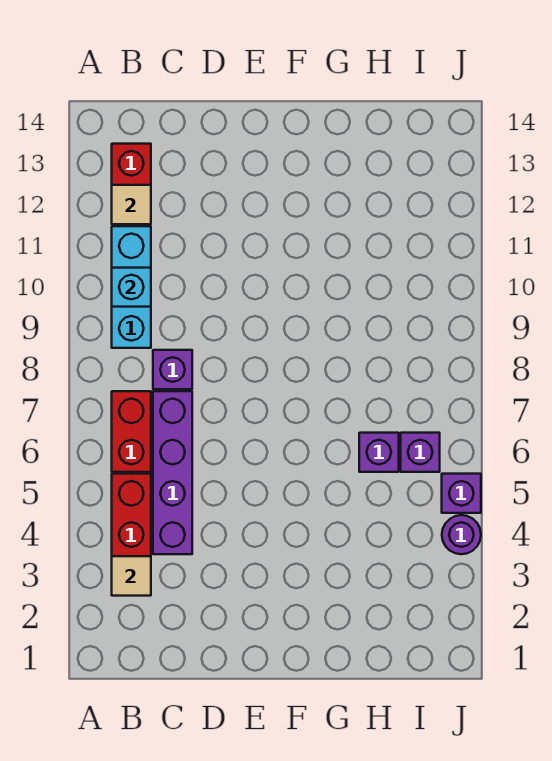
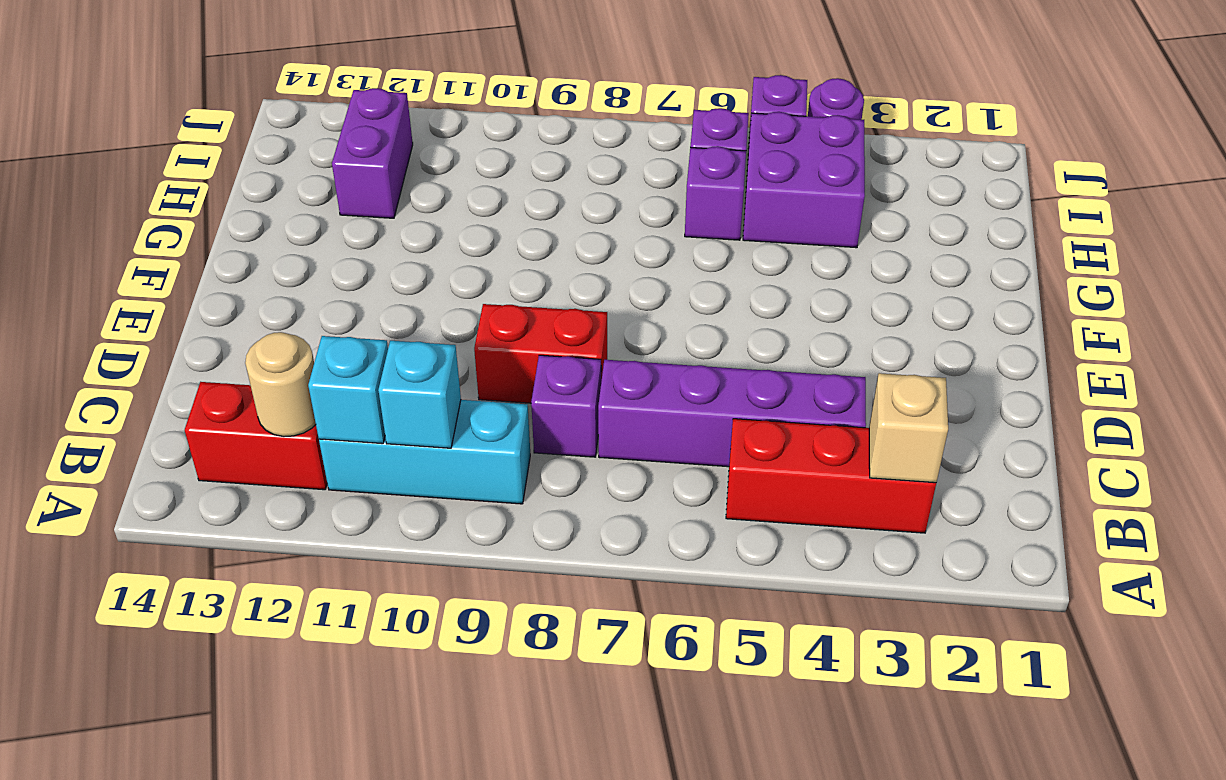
tan 1x1 tile [112,556,151,596] -> tan 1x1 brick [869,373,948,483]
red 1x2 brick [112,391,151,472] -> red 1x2 brick moved to [474,304,607,403]
none -> cyan 1x1 brick [308,336,388,444]
tan 1x1 tile [112,185,151,224] -> tan 1x1 round brick [245,332,316,437]
none -> purple 2x2 brick [743,112,865,248]
none -> purple 1x2 brick [332,88,413,218]

